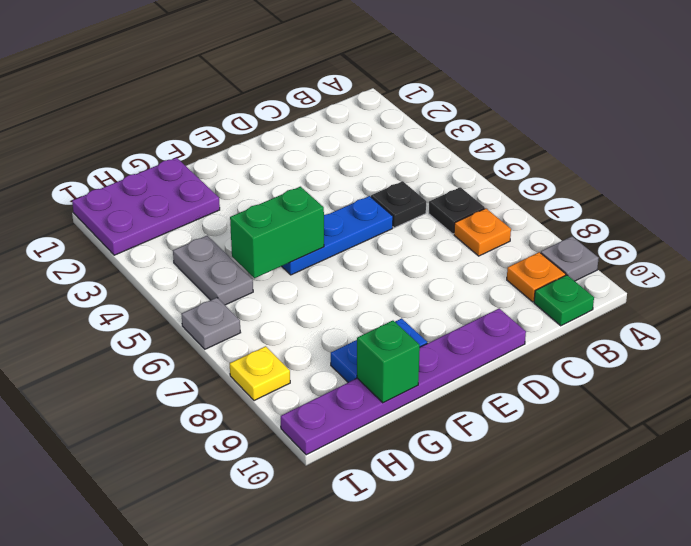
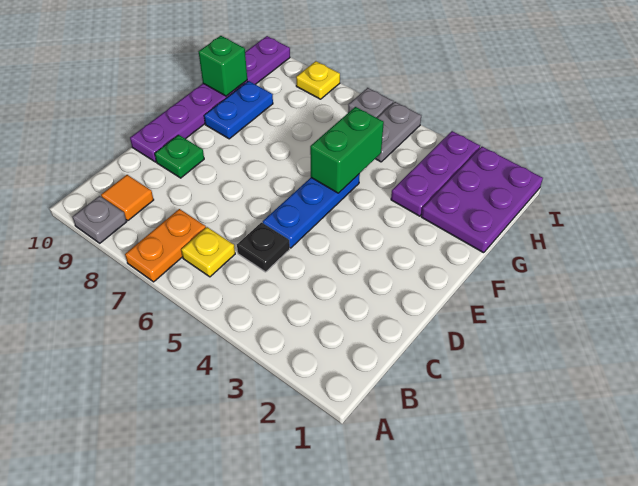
black 1x1 plate [429,187,485,234] -> yellow 1x1 plate [181,227,235,277]
orange 1x1 plate [454,208,511,256] -> orange 1x2 plate [125,209,206,282]
orange 1x1 plate [507,252,566,302] -> orange 1x1 tile [101,175,154,221]
green 1x1 plate [534,275,594,326] -> green 1x1 plate moved to [155,135,204,178]
none -> purple 1x3 plate [391,131,480,216]
grey 1x2 plate [173,236,253,305] -> grey 1x2 plate turned to [375,102,421,162]

